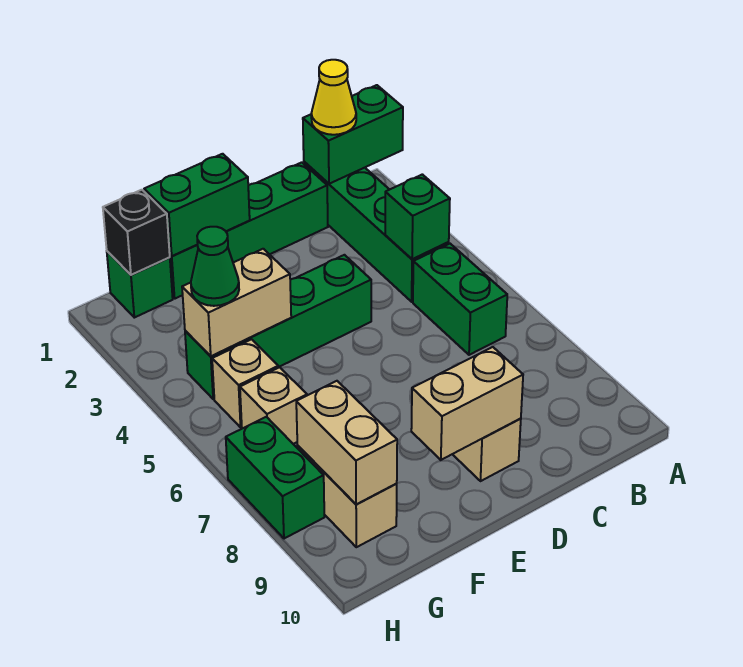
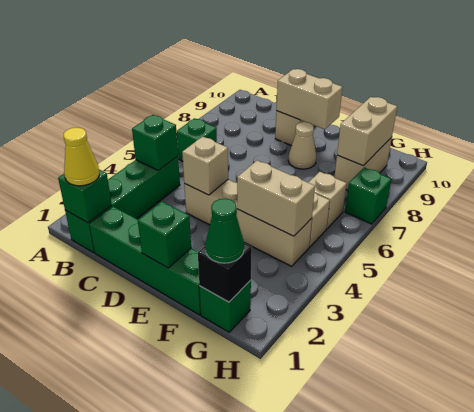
green 1x2 brick [303,85,403,184] -> green 1x1 brick [58,170,112,223]
green 1x2 brick [413,244,507,355] -> green 1x1 brick [177,118,217,161]
green 1x4 brick [185,255,371,399] -> tan 1x4 brick [184,180,312,266]
none -> tan 1x1 brick [182,137,228,195]
green 1x2 brick [144,154,250,256] -> green 1x1 brick [138,202,191,268]
none -> tan 1x1 cone [288,122,316,169]
green 1x1 cone [191,227,239,306] -> green 1x1 cone moved to [205,198,244,263]
green 1x2 brick [226,417,324,539] -> green 1x1 brick [345,168,391,224]

